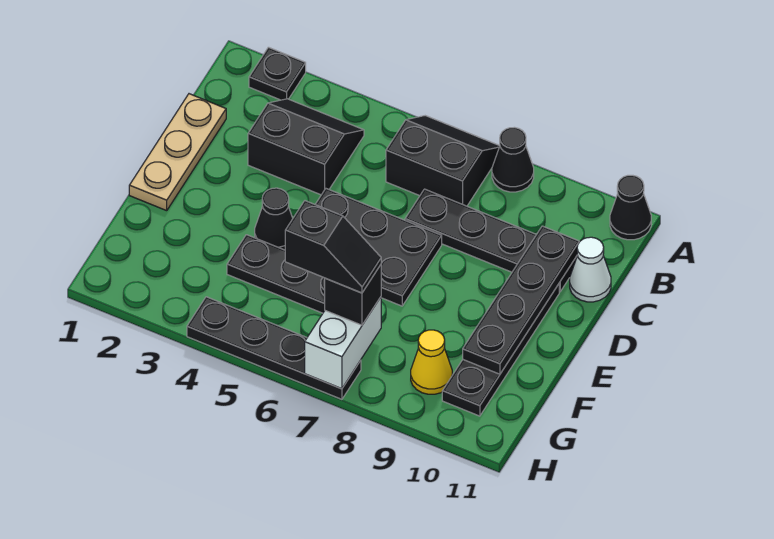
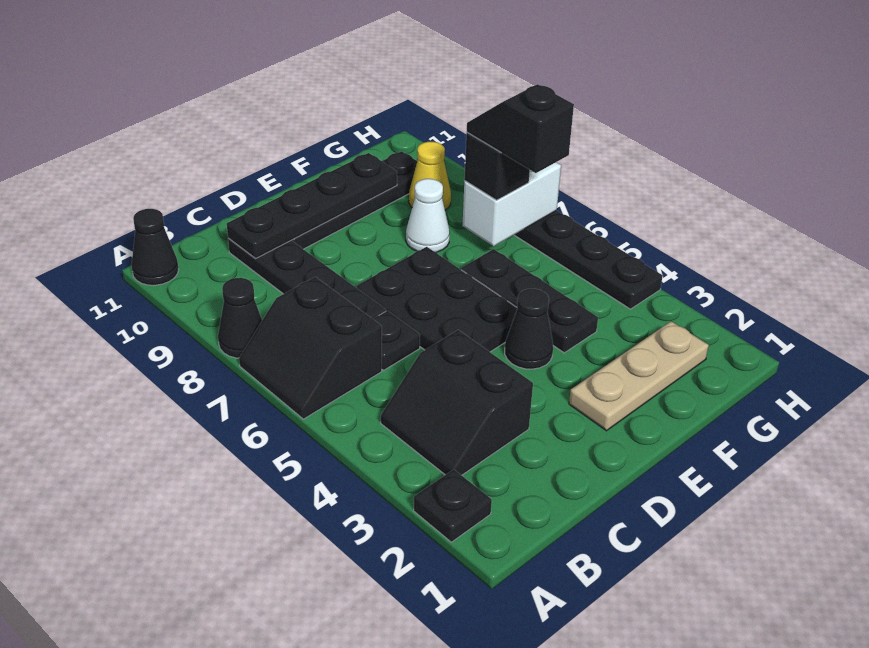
tan 1x3 plate [129,94,226,211] -> tan 1x3 plate moved to [569,321,709,431]
none -> black 1x1 plate [373,311,420,370]
white 1x1 cone [570,237,611,302] -> white 1x1 cone moved to [406,179,450,252]

